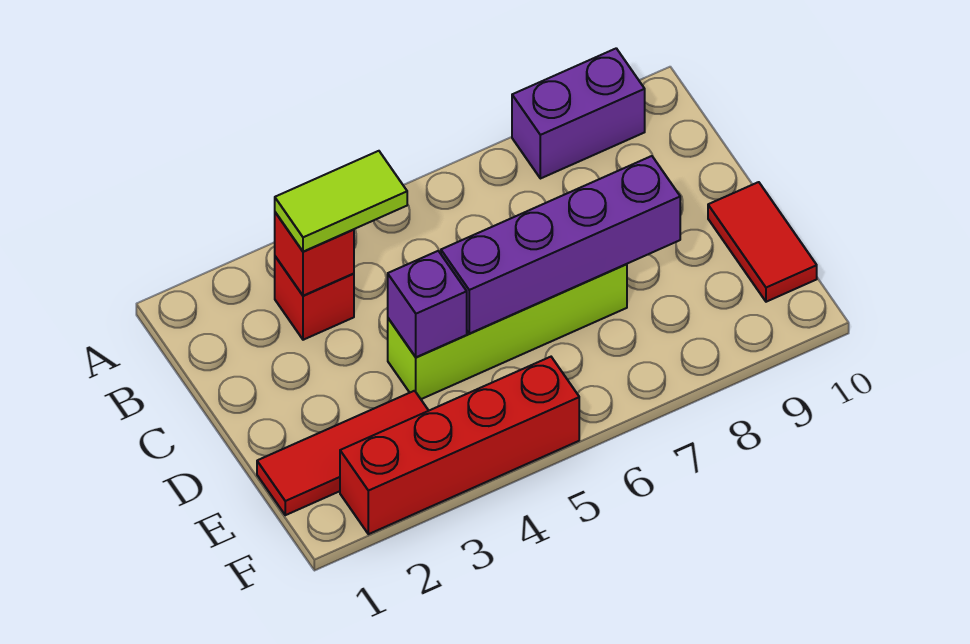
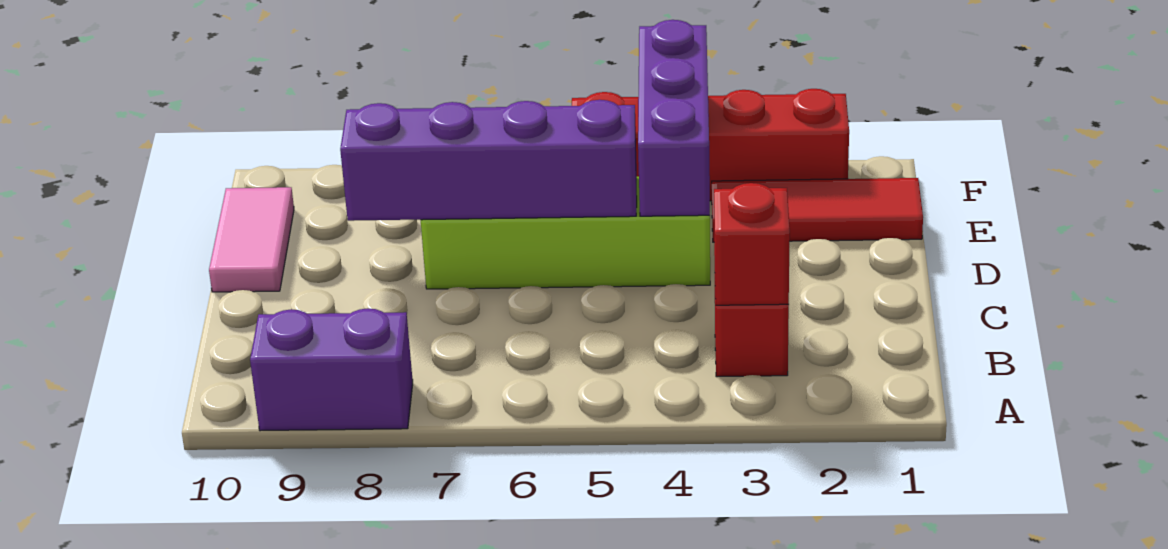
lime 1x2 tile [275,151,407,252] -> none
purple 1x1 brick [388,251,467,357] -> purple 1x3 brick [638,20,710,216]
red 1x2 tile [708,182,817,302] -> pink 1x2 tile [209,187,294,292]

